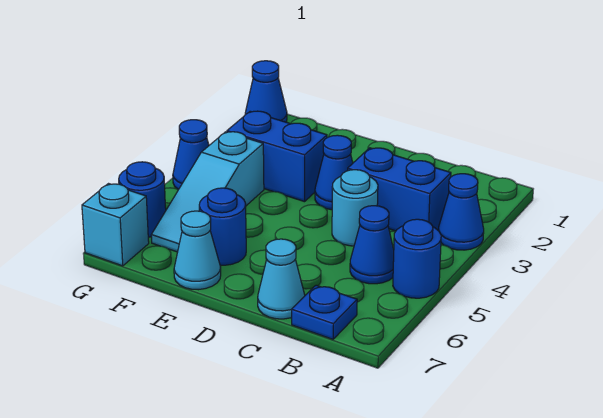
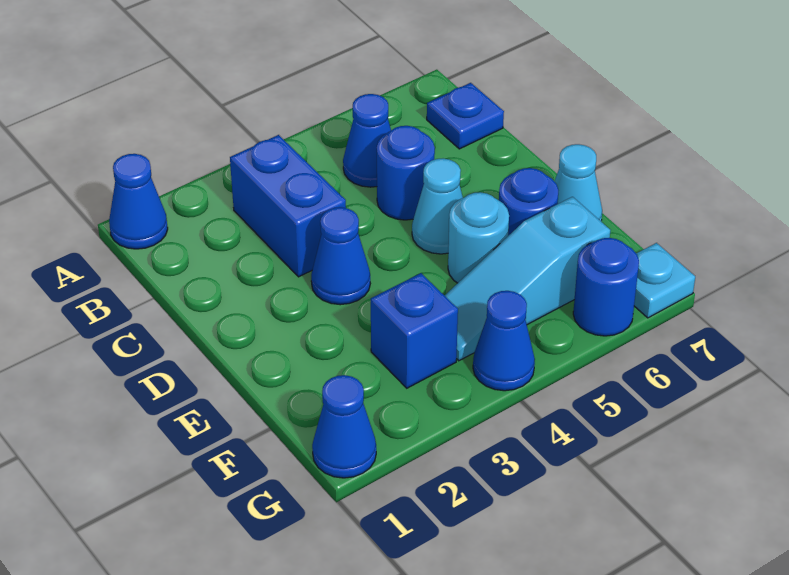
blue 1x1 cone [438,174,484,250] -> blue 1x1 cone moved to [109,154,168,249]
blue 1x1 round brick [393,219,441,298] -> blue 1x1 round brick moved to [377,126,435,220]
cyan 1x1 round brick [332,170,378,246] -> cyan 1x1 round brick moved to [448,192,509,283]
cyan 1x1 cone [258,239,305,319] -> cyan 1x1 cone moved to [412,159,463,254]
blue 1x2 brick [227,111,327,202] -> blue 1x1 brick [371,273,458,388]
cyan 1x3 slope [151,132,264,252] -> cyan 1x3 slope turned to [444,197,610,361]
cyan 1x1 brick [82,184,149,266] -> cyan 1x1 plate [634,243,695,318]

